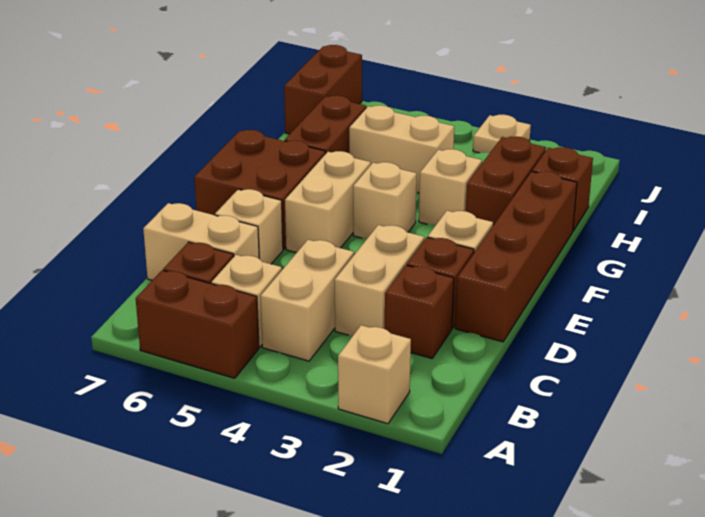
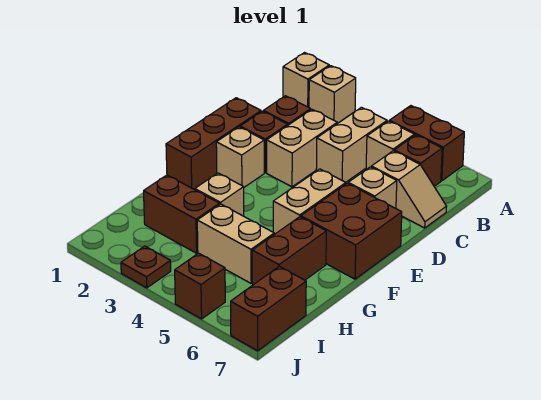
tan 1x2 brick [143,203,259,280] -> tan 1x2 slope [371,151,447,228]
brown 1x4 brick [455,171,577,342] -> brown 1x3 brick [166,98,261,189]
tan 1x1 brick [353,162,417,238] -> tan 1x1 brick moved to [283,53,329,107]
brown 1x2 brick [466,136,546,226] -> brown 1x2 brick turned to [144,175,219,253]
brown 1x1 brick [532,147,593,231] -> brown 1x1 brick moved to [175,253,225,319]
tan 1x1 plate [473,115,531,153] -> brown 1x1 plate [121,246,171,288]

